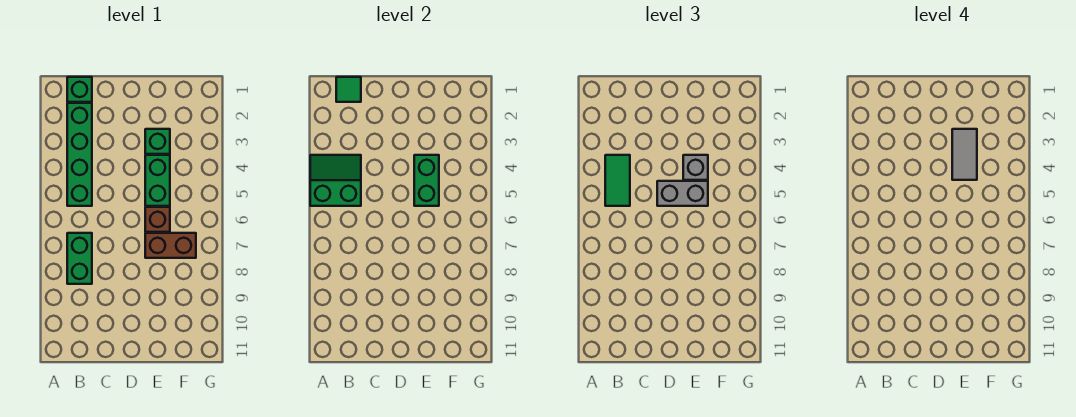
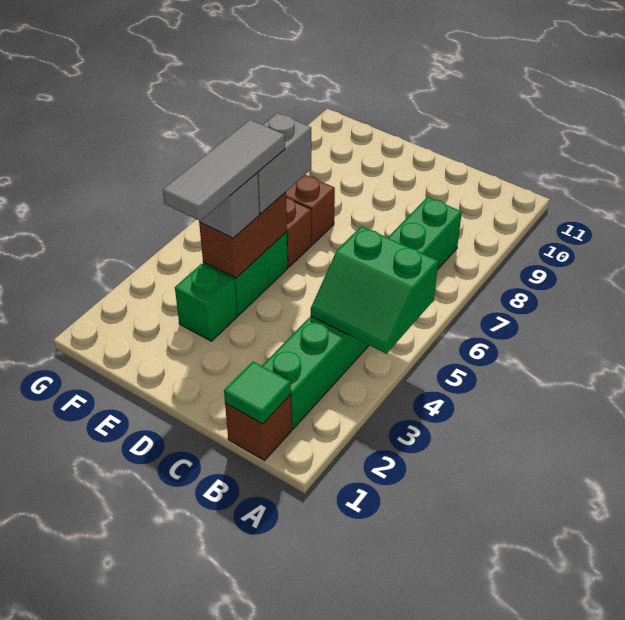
green 1x1 brick [67,77,92,102] -> brown 1x1 brick [225,394,292,460]
green 1x2 tile [605,155,630,206] -> none
grey 1x2 brick [657,181,708,206] -> grey 1x2 brick turned to [258,113,311,214]
grey 1x2 tile [952,129,977,180] -> grey 1x3 tile [163,120,285,221]
green 1x2 brick [414,155,439,206] -> brown 1x2 brick [199,192,287,278]

